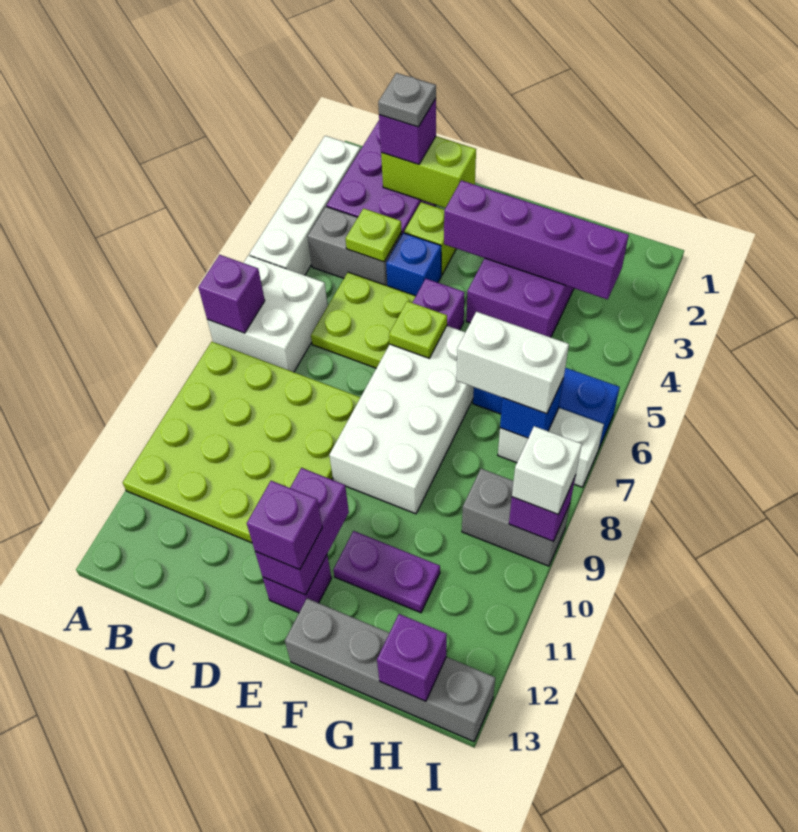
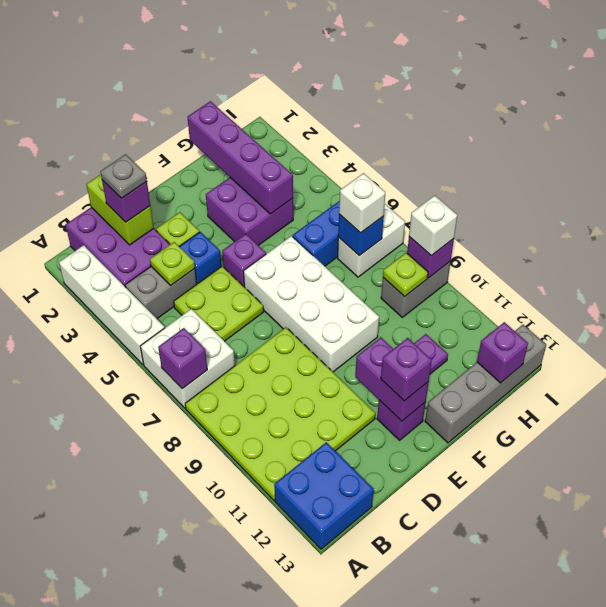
none -> blue 2x2 brick [274,442,374,549]
lime 1x2 brick [381,136,476,208] -> lime 1x2 brick turned to [86,174,154,245]
purple 1x4 brick [444,180,629,299] -> purple 1x4 brick turned to [187,101,293,214]
lime 1x1 plate [389,301,447,358] -> lime 1x1 plate moved to [383,253,428,297]
white 1x2 brick [457,312,569,414] -> white 1x1 brick [339,173,385,233]

